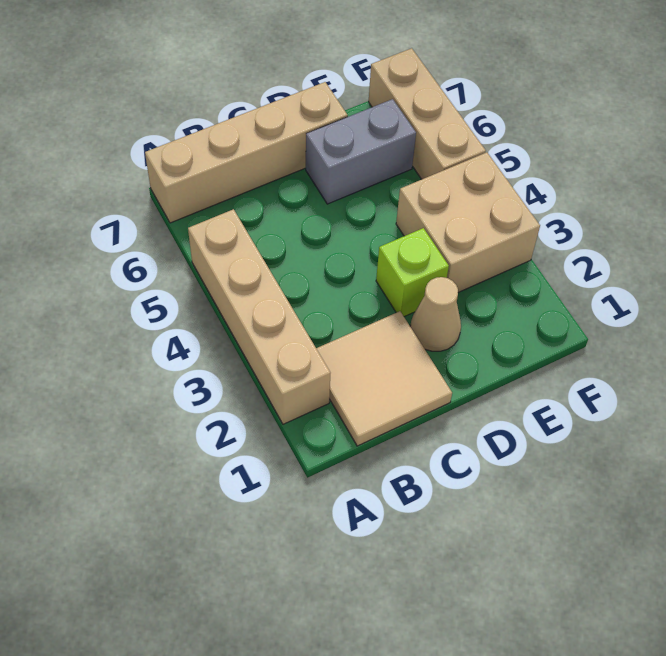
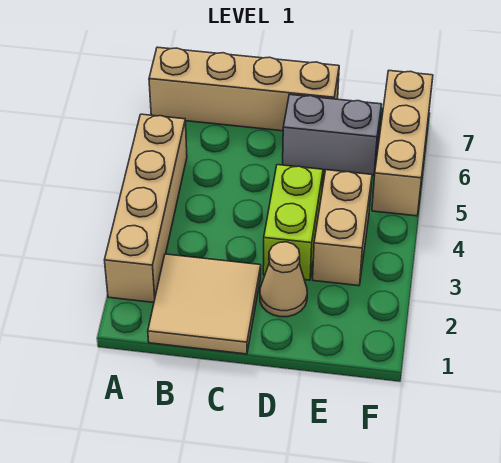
lime 1x1 brick [376,228,449,317] -> lime 1x2 brick [263,165,323,280]
tan 2x2 brick [396,152,540,292] -> tan 1x2 brick [313,170,372,286]

